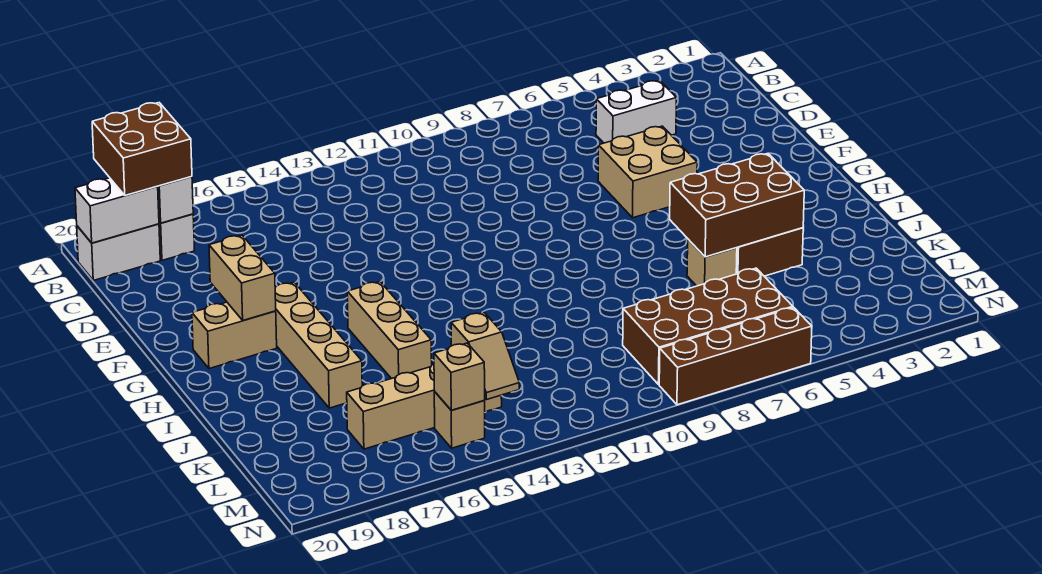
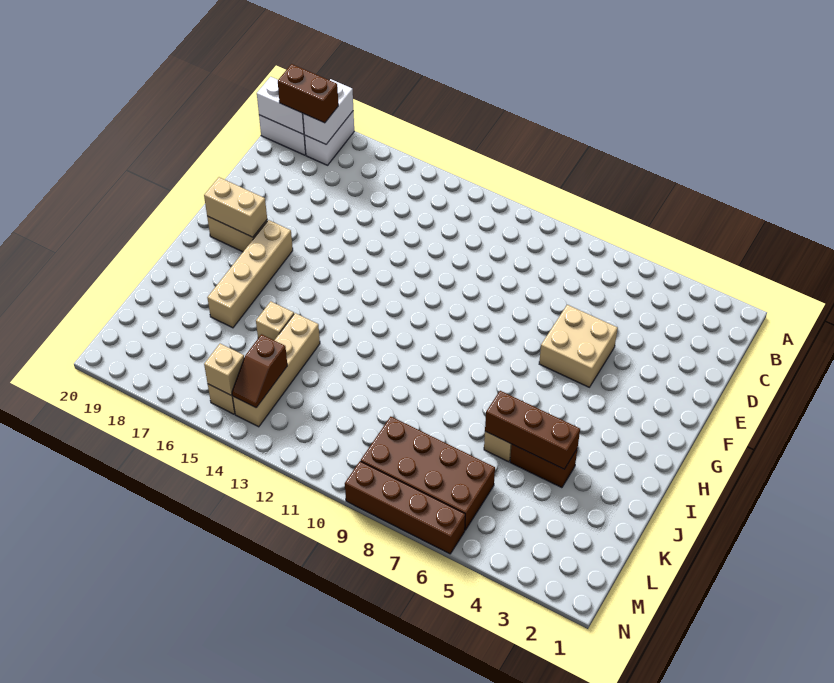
brown 2x2 brick [92,103,192,196] -> brown 1x2 brick [278,64,338,123]
white 1x2 brick [596,80,676,143] -> none
tan 1x2 brick [209,235,276,321] -> tan 1x2 brick turned to [204,177,267,237]
tan 1x3 brick [347,282,432,379] -> tan 1x1 brick [256,301,294,340]
brown 2x3 brick [670,154,804,257] -> brown 1x3 brick [485,391,580,469]
tan 1x4 brick [347,364,502,449] -> tan 1x4 brick turned to [233,313,320,427]
tan 1x2 slope [451,313,519,400] -> brown 1x2 slope [232,334,287,408]

